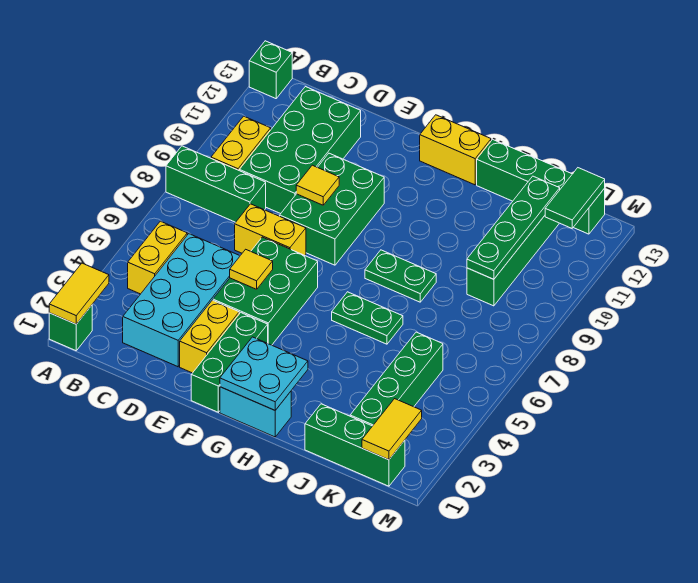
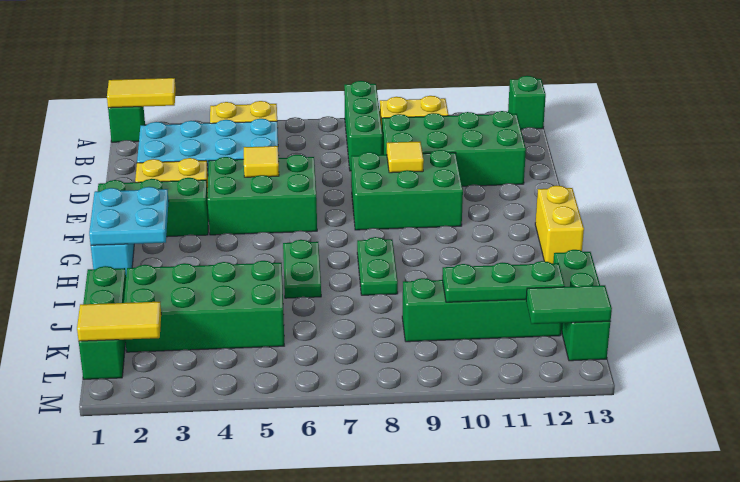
yellow 1x2 brick [235,204,306,255] -> none
green 1x4 brick [477,139,605,234] -> green 1x3 brick [553,250,610,361]
green 1x4 brick [350,332,443,426] -> green 2x4 brick [124,261,284,352]
green 1x4 plate [467,176,560,279] -> green 1x3 plate [442,261,565,302]

